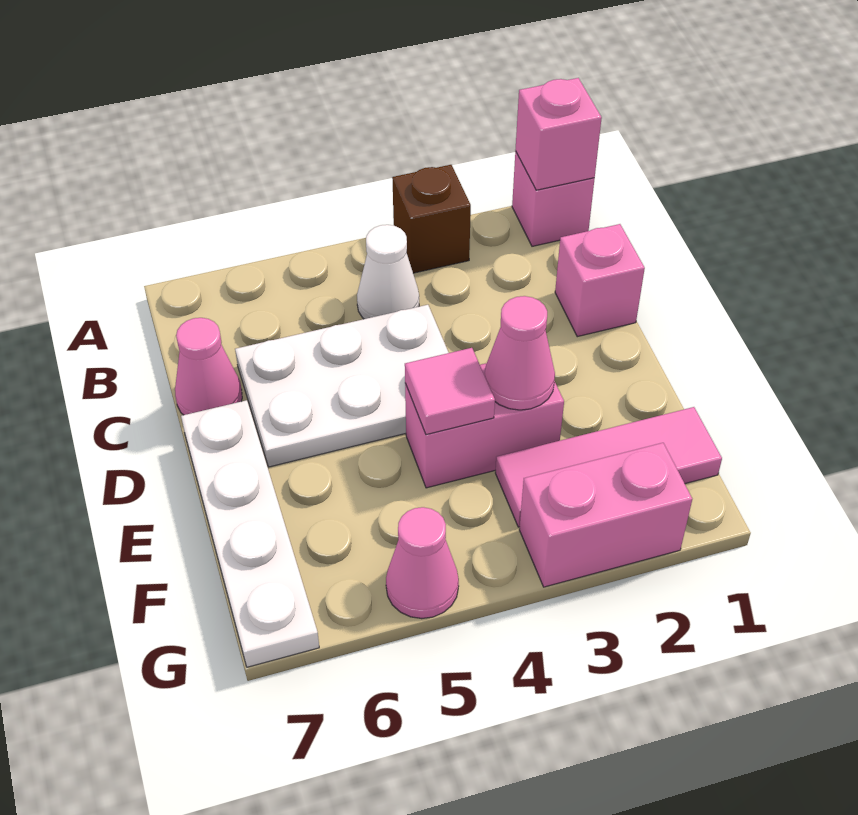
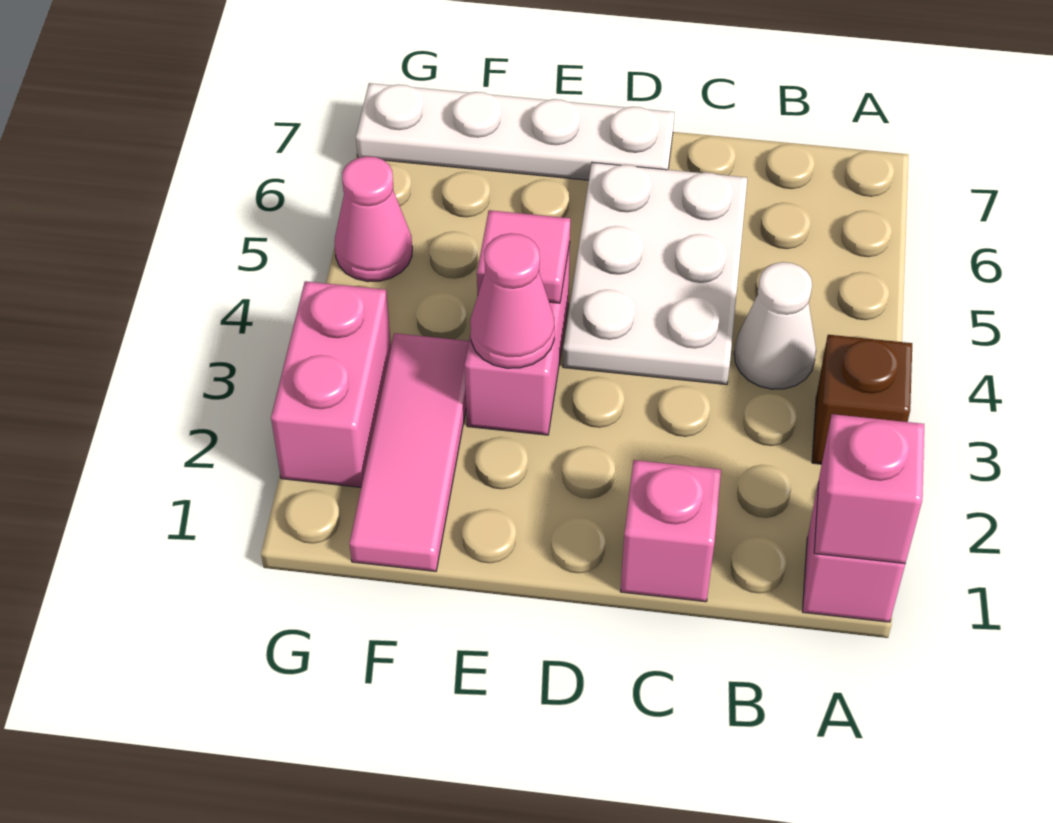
pink 1x1 cone [175,318,242,415] -> none

